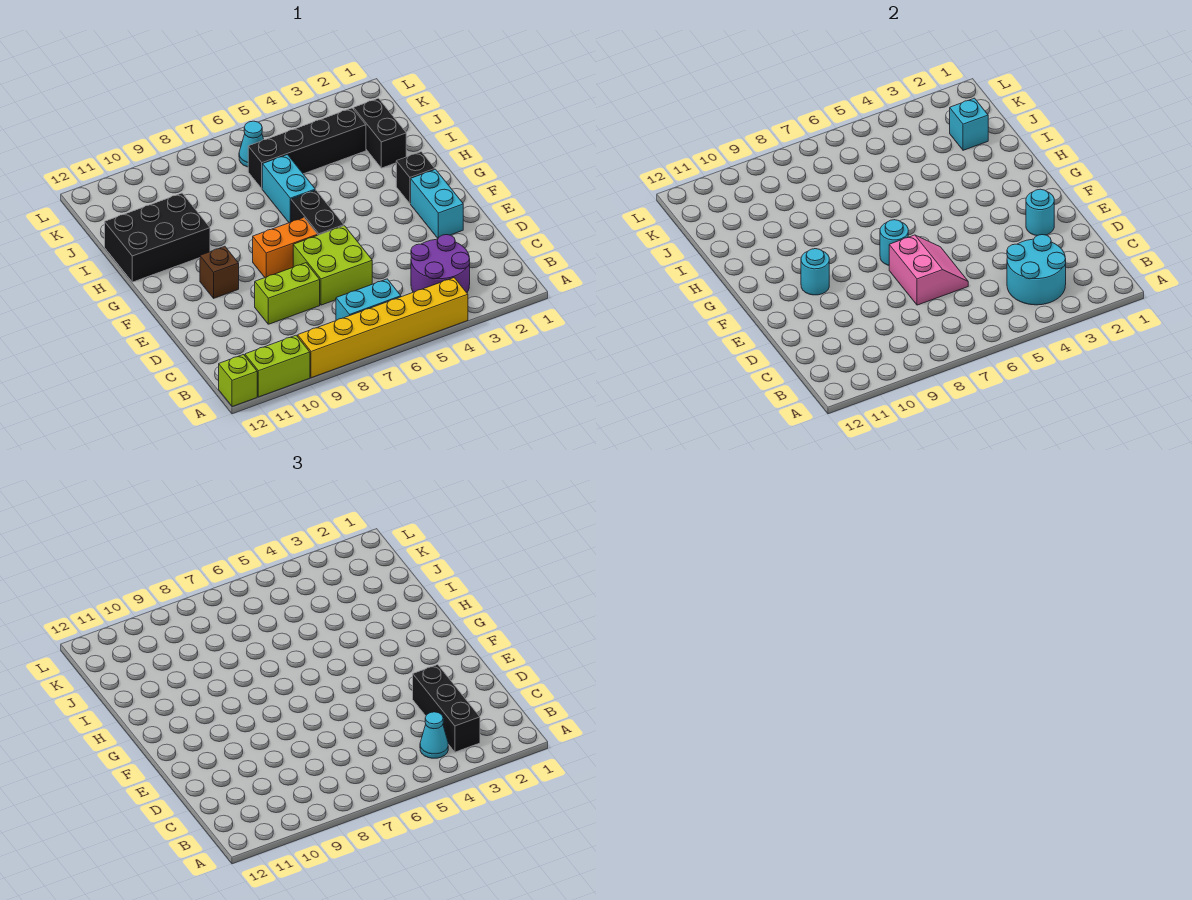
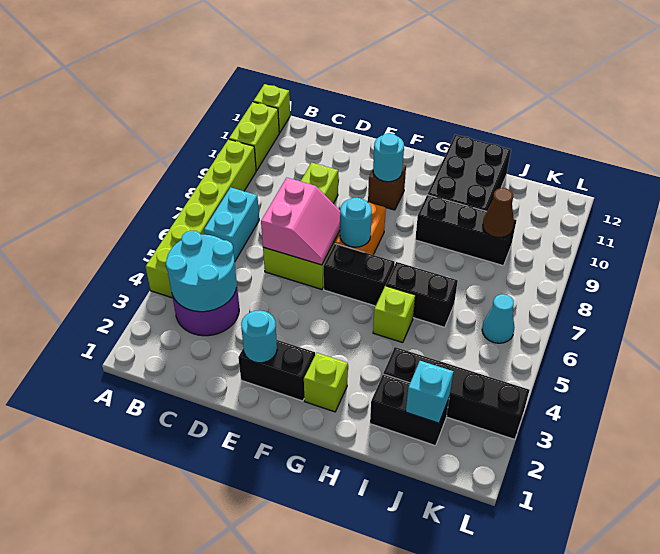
yellow 1x6 brick [298,278,468,378] -> lime 1x6 brick [146,139,256,298]
black 1x3 brick [413,665,480,752] -> black 1x3 brick moved to [415,195,516,266]
cyan 1x1 cone [420,712,448,758] -> none
pink 2x2 slope [889,235,968,305] -> pink 2x2 slope turned to [261,178,340,265]
cyan 1x2 brick [411,169,463,238] -> black 1x2 brick [238,340,315,401]
black 1x1 brick [396,152,435,204] -> lime 1x1 brick [304,353,348,412]
none -> lime 1x1 brick [373,286,415,343]
cyan 1x2 brick [262,155,315,223] -> black 1x2 brick [386,262,458,327]
black 1x4 brick [248,108,366,189] -> black 1x4 brick turned to [383,347,529,439]
none -> brown 1x1 cone [483,188,514,237]

